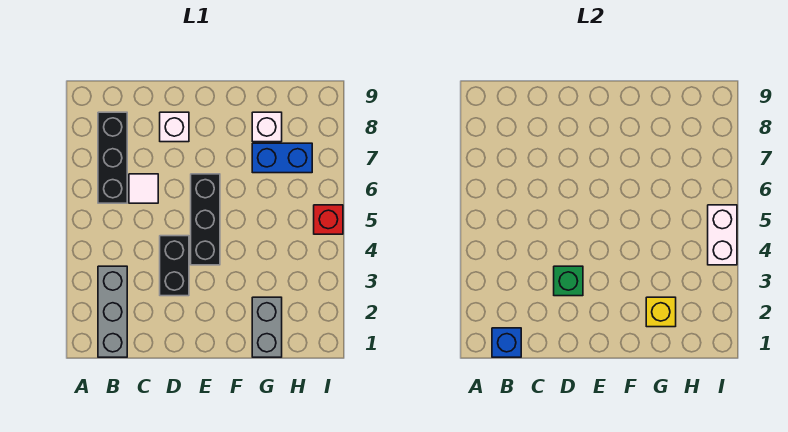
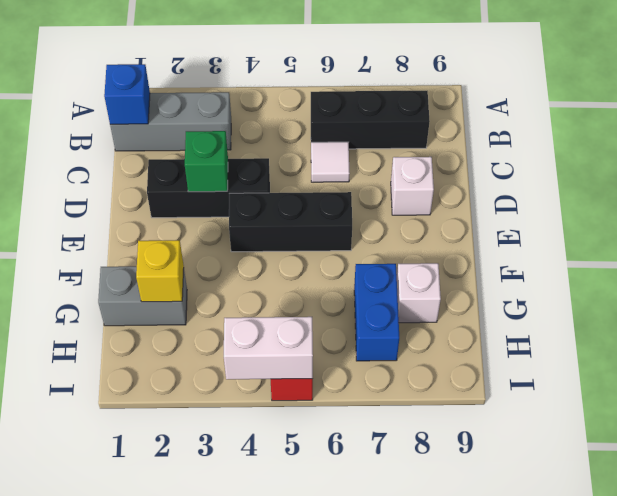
black 1x2 brick [160,236,189,296] -> black 1x3 brick [147,158,270,218]

